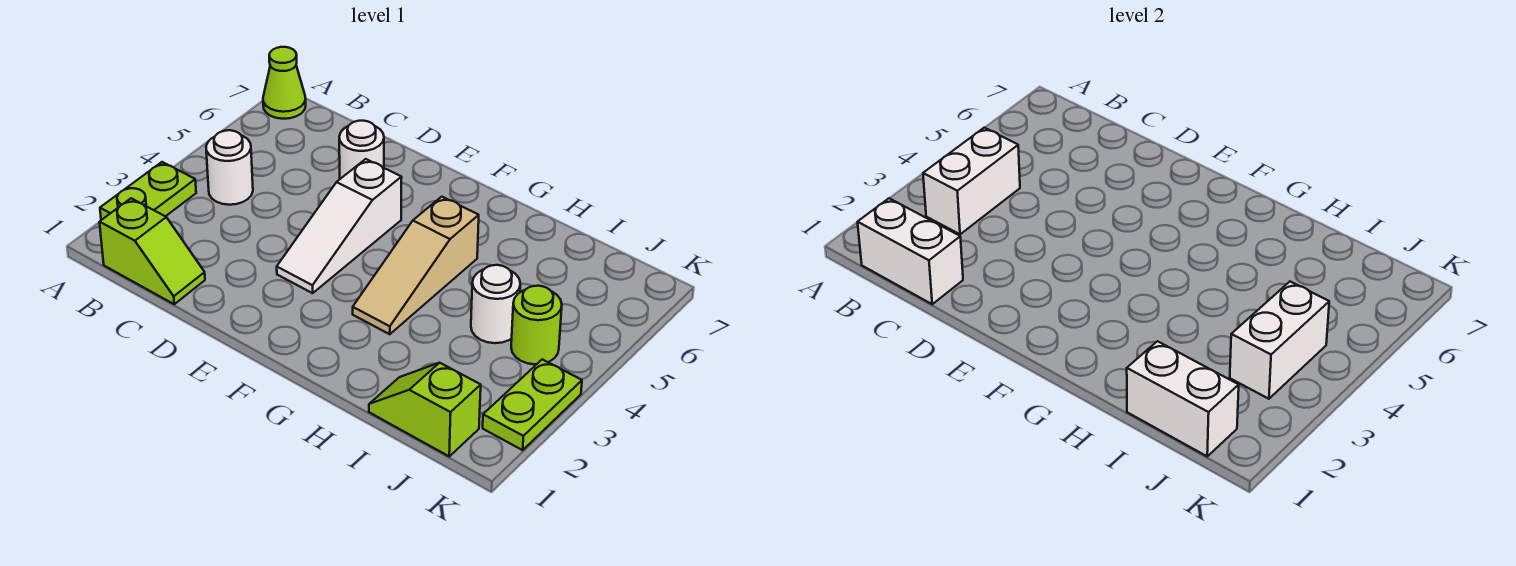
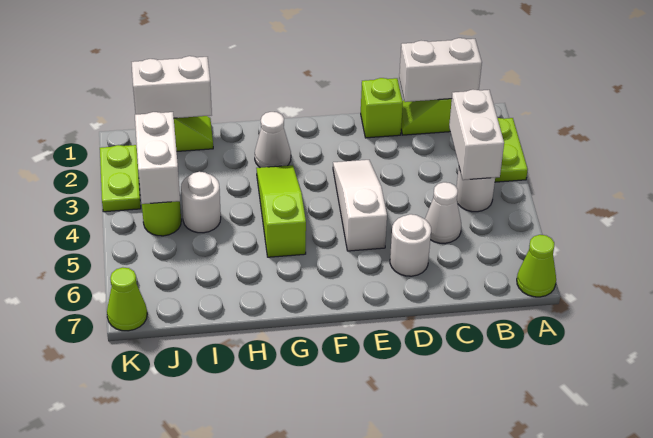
none -> white 1x1 cone [425,182,461,243]
none -> lime 1x1 brick [361,78,403,138]
none -> white 1x1 cone [255,112,291,168]
tan 1x3 slope [353,197,479,334] -> lime 1x3 slope [256,165,306,257]
none -> lime 1x1 cone [107,267,147,331]

